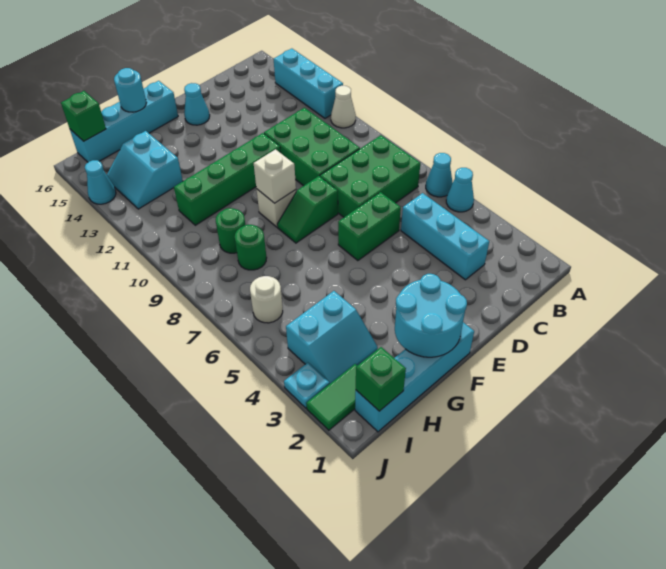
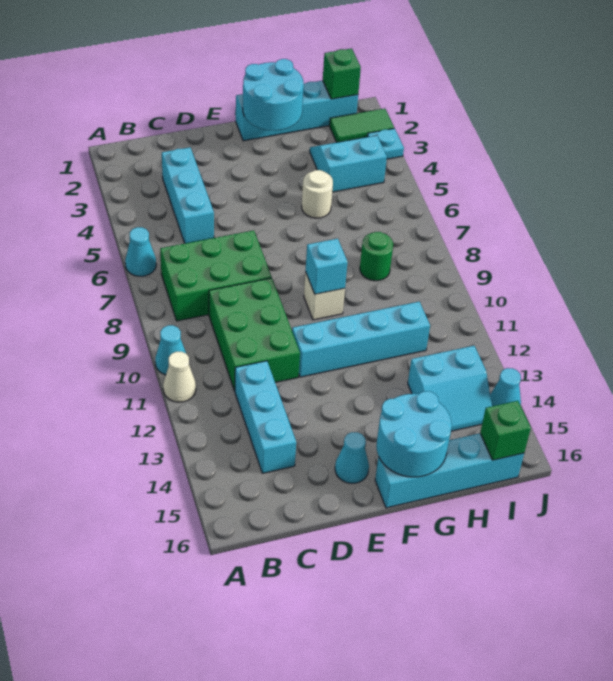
cyan 1x1 cone [446,168,474,212] -> cyan 1x1 cone moved to [155,325,186,375]
cyan 1x3 brick [274,49,343,118] -> cyan 1x3 brick moved to [235,361,296,473]
green 1x2 brick [338,192,401,261] -> none
green 1x2 slope [277,176,338,243] -> none
green 1x4 brick [174,133,281,225] -> cyan 1x4 brick [292,302,430,377]
white 1x1 brick [254,149,296,203] -> cyan 1x1 brick [305,239,348,294]
cyan 1x1 round brick [114,68,147,112] -> cyan 2x2 round brick [376,391,452,477]
green 1x1 round brick [216,208,245,253] -> none
cyan 2x2 slope [107,131,183,209] -> cyan 2x2 slope turned to [408,346,492,431]
white 1x1 round brick [250,276,283,323] -> white 1x1 round brick moved to [302,170,333,218]

